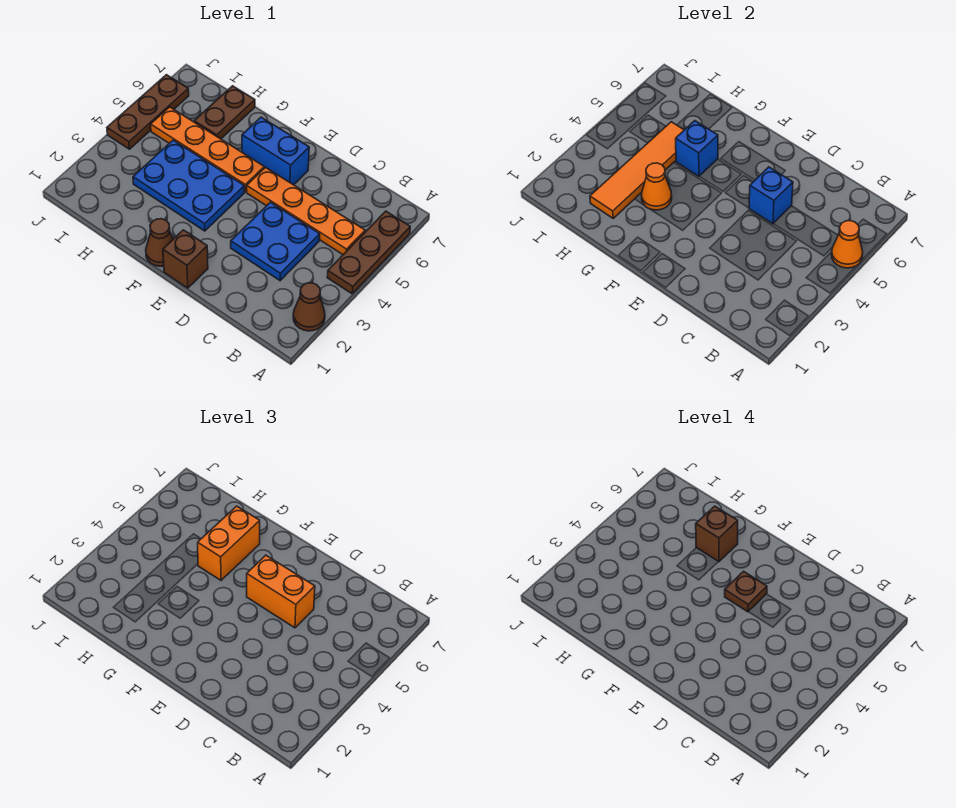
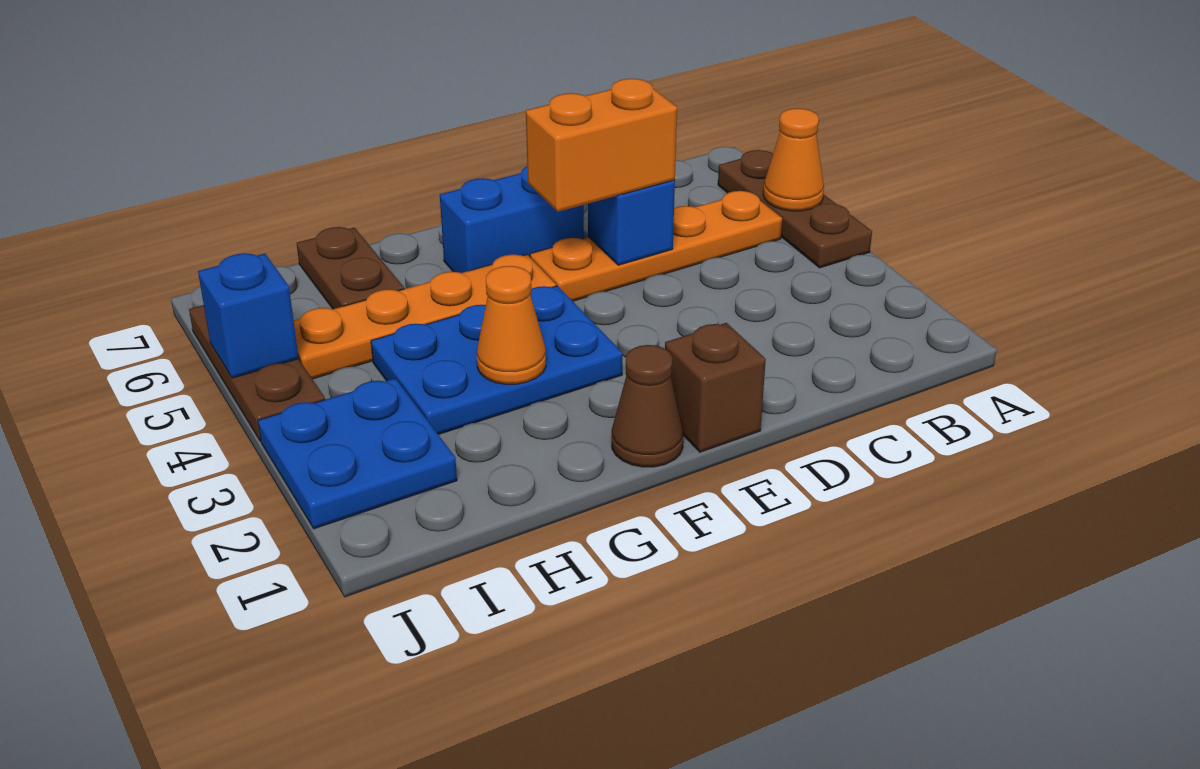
brown 1x1 cone [293,283,325,331] -> none
blue 2x2 plate [231,202,320,281] -> blue 2x2 plate moved to [258,378,457,529]
brown 1x1 plate [725,571,767,612] -> none
blue 1x1 brick [676,121,718,176] -> blue 1x1 brick moved to [198,253,299,378]
orange 1x2 brick [198,506,260,580] -> none
brown 1x1 brick [696,506,738,562] -> none
orange 1x4 tile [590,122,684,218] -> none

